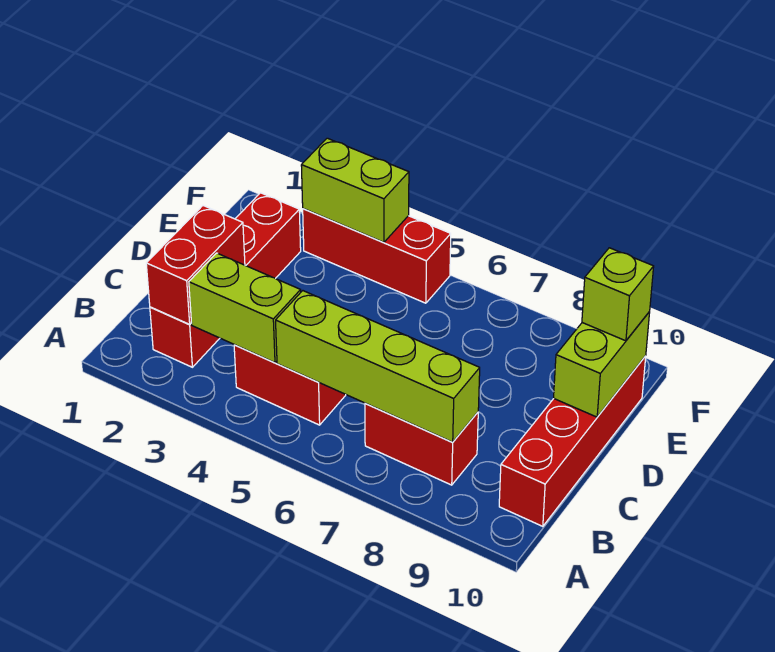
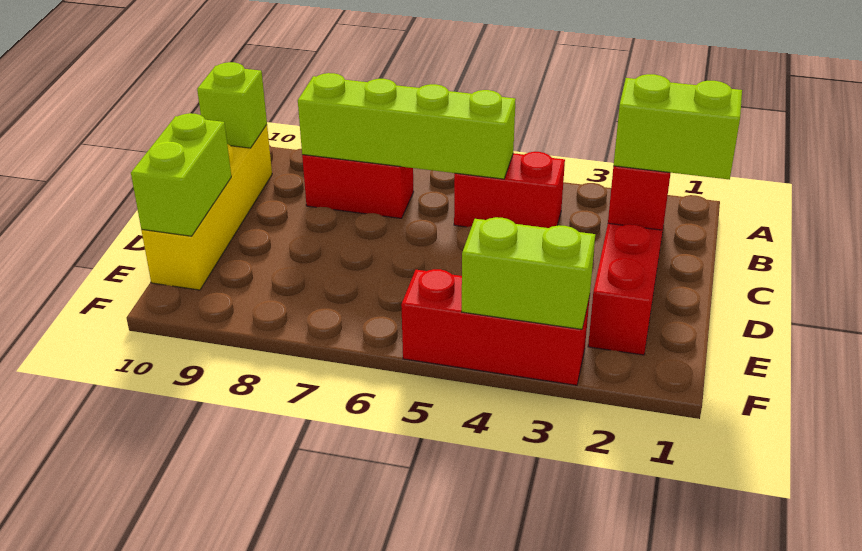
lime 1x2 brick [189,253,301,363] -> lime 1x2 brick moved to [614,74,742,180]
red 1x4 brick [499,356,646,526] -> yellow 1x4 brick [141,125,272,290]
lime 1x1 brick [582,248,654,341] -> lime 1x1 brick moved to [197,62,267,148]

